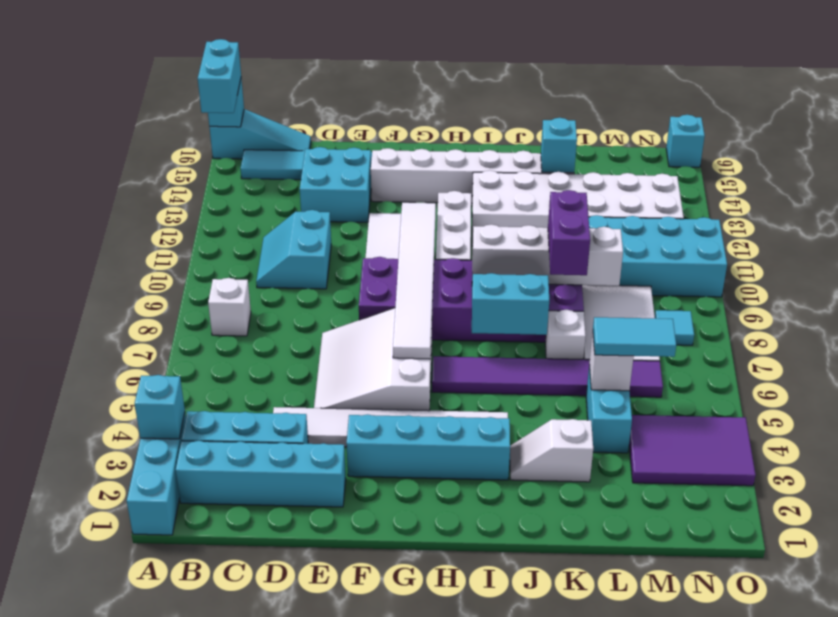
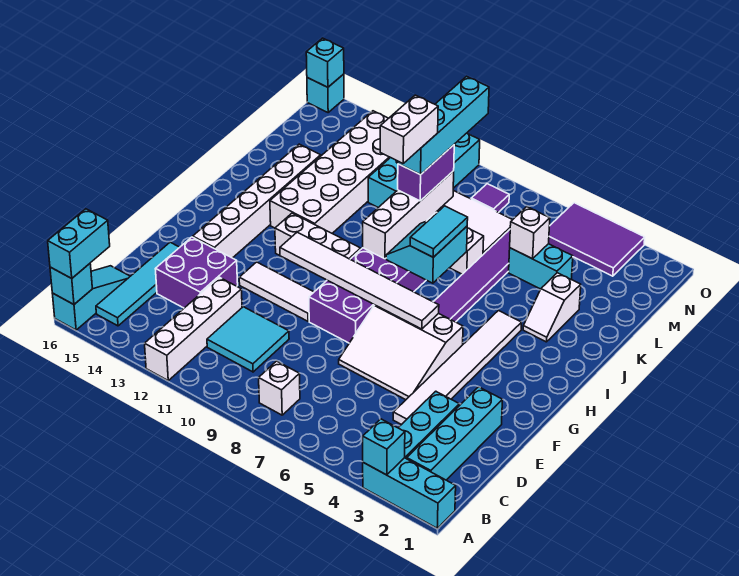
none -> white 1x4 brick [145,277,242,380]
cyan 1x2 brick [198,39,241,113] -> cyan 1x2 brick turned to [48,209,110,278]
cyan 2x2 slope [256,210,331,289] -> cyan 2x2 tile [207,307,289,372]
cyan 2x2 brick [300,147,371,222] -> purple 2x2 brick [156,237,238,308]
cyan 1x4 brick [346,414,510,480] -> cyan 1x4 brick moved to [398,76,489,175]
none -> white 1x2 brick [380,95,438,163]
purple 1x2 brick [548,190,590,275] -> purple 1x2 brick turned to [398,145,454,201]
cyan 1x1 brick [541,118,577,173] -> cyan 1x1 brick moved to [306,38,344,87]
cyan 1x2 tile [593,317,676,357] -> cyan 1x2 tile moved to [410,206,468,257]
purple 2x3 tile [629,415,756,486] -> purple 2x3 tile turned to [549,203,645,276]
cyan 1x1 tile [655,310,694,345] -> purple 1x1 tile [471,184,509,213]

